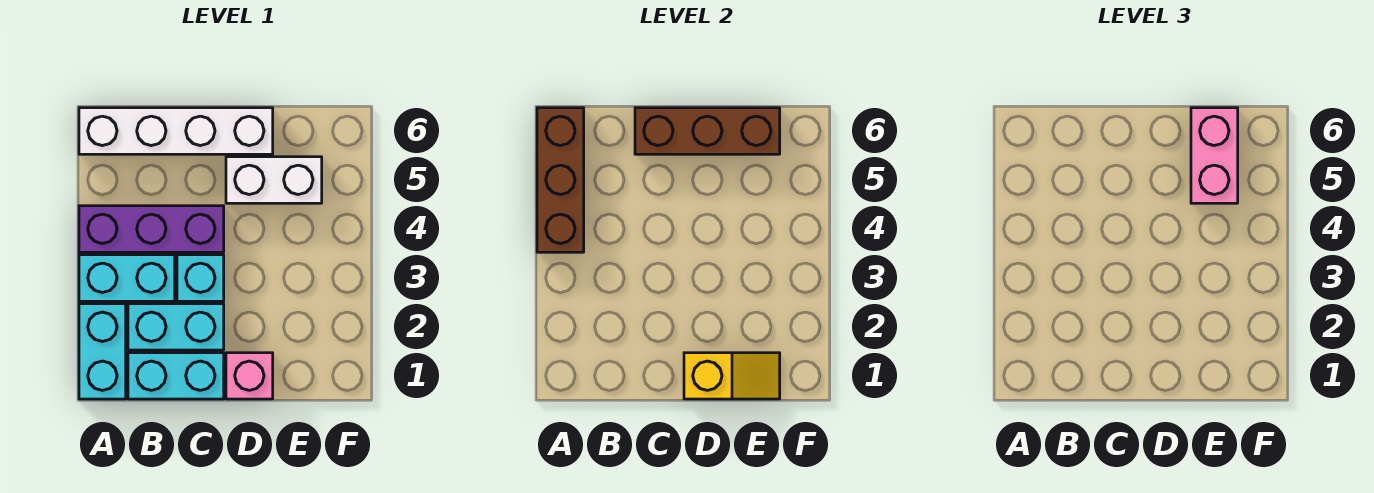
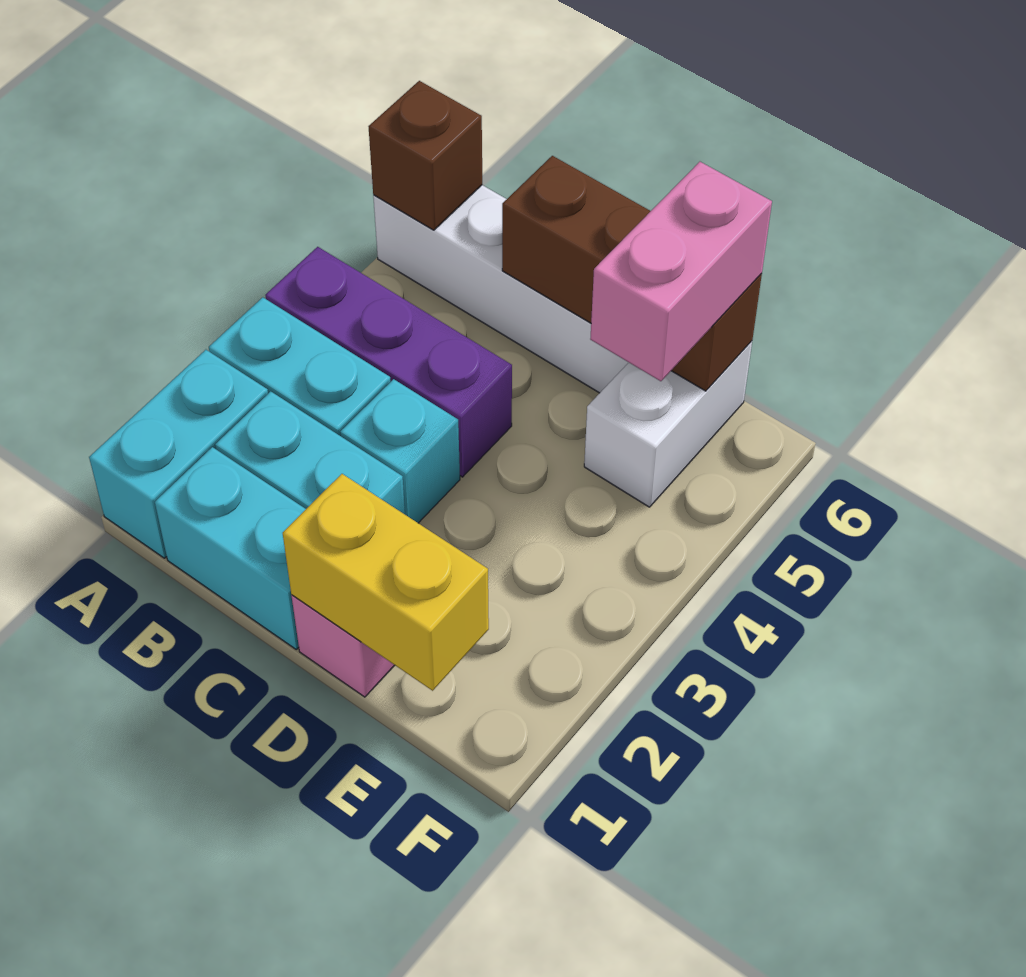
brown 1x3 brick [537,108,584,252] -> brown 1x1 brick [368,81,482,230]
yellow 1x2 slope [684,353,780,399] -> yellow 1x2 brick [283,474,489,691]
white 1x2 brick [226,157,322,203] -> white 1x2 brick turned to [584,341,752,507]

